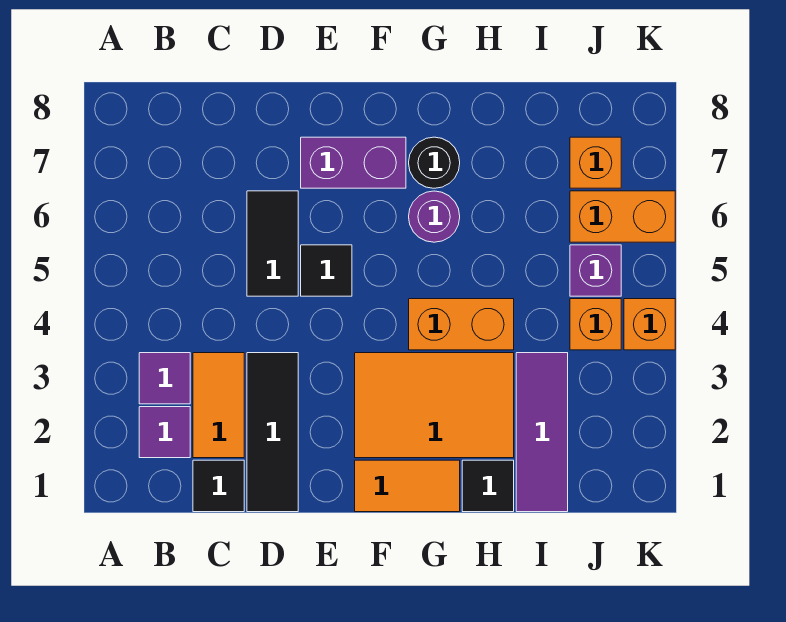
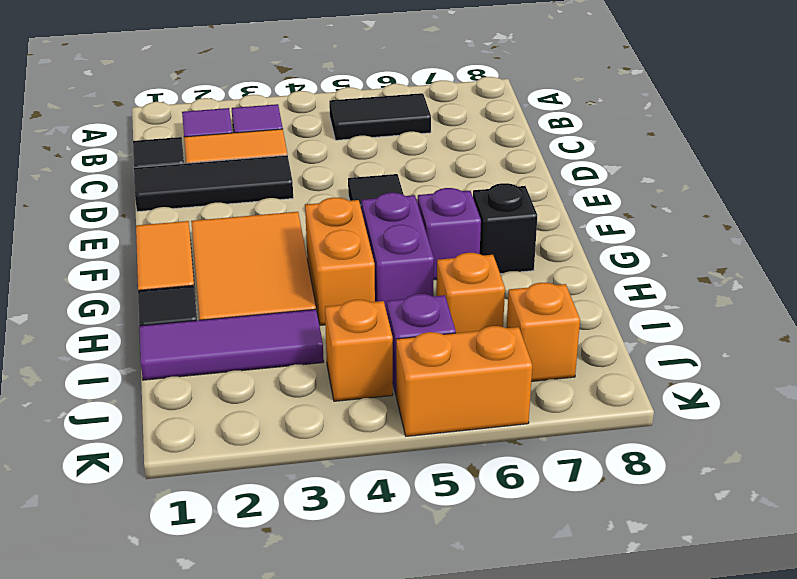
black 1x2 tile [247,191,298,296] -> black 1x2 tile moved to [329,93,431,140]
purple 1x2 brick [301,137,406,188] -> purple 1x2 brick moved to [362,193,434,312]
purple 1x1 round brick [409,191,460,242] -> purple 1x1 brick [418,188,481,280]
black 1x1 round brick [409,137,460,188] -> black 1x1 brick [473,183,537,274]
orange 1x2 brick [570,191,675,242] -> orange 1x2 brick turned to [396,326,532,436]
orange 1x1 brick [624,299,675,350] -> orange 1x1 brick moved to [437,253,505,333]

